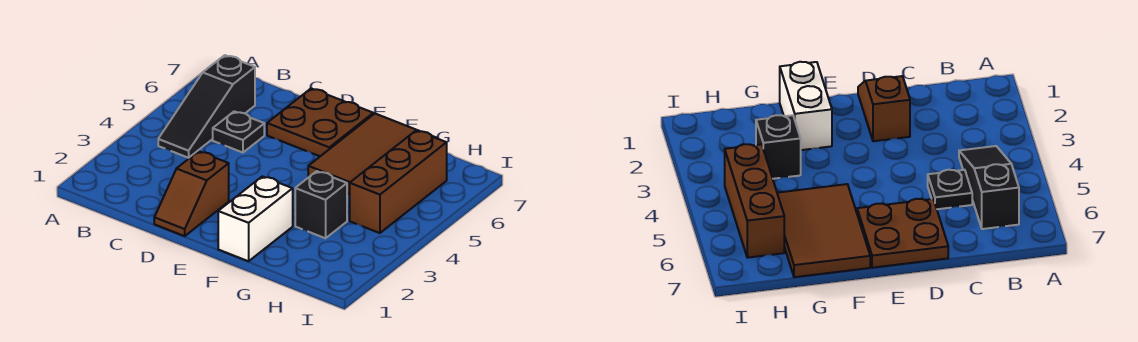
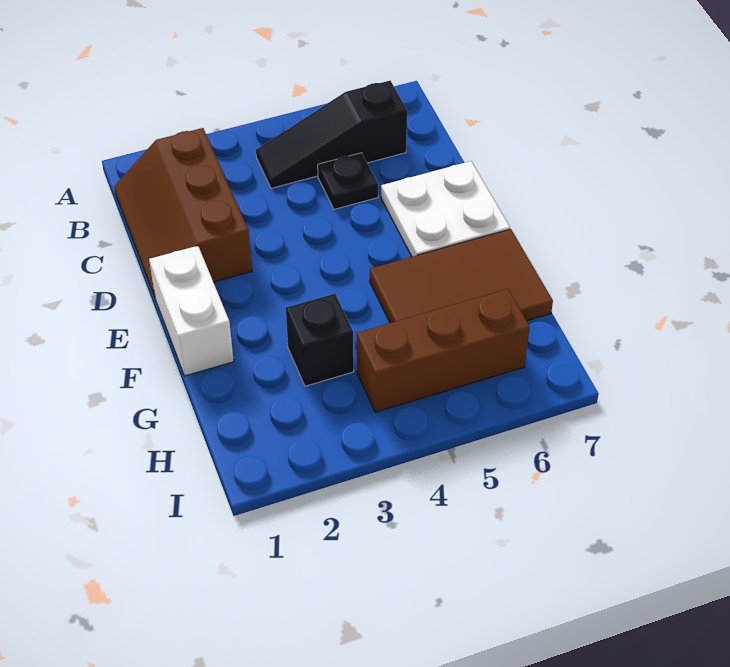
brown 1x2 slope [154,151,229,236] -> brown 2x3 slope [114,128,252,297]
brown 2x2 plate [267,88,373,156] -> white 2x2 plate [381,161,510,257]
white 1x2 brick [218,176,293,261] -> white 1x2 brick turned to [149,246,234,376]

